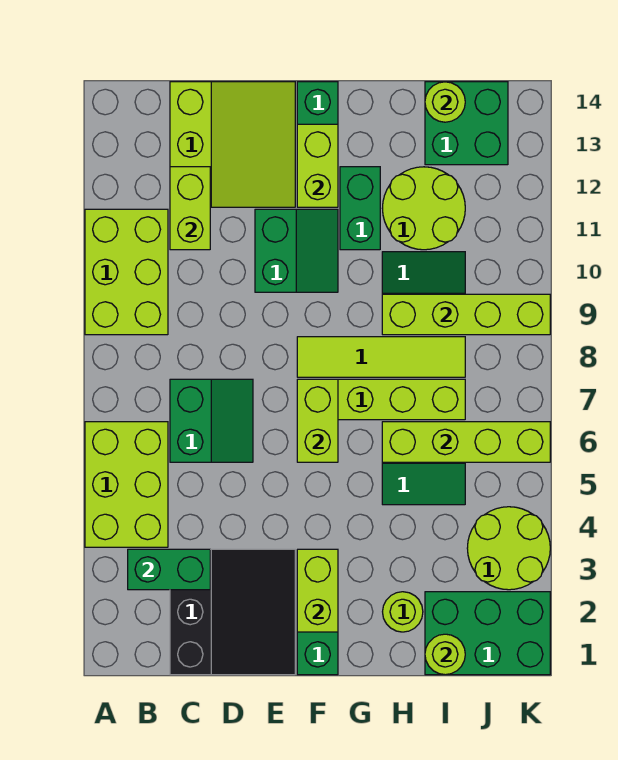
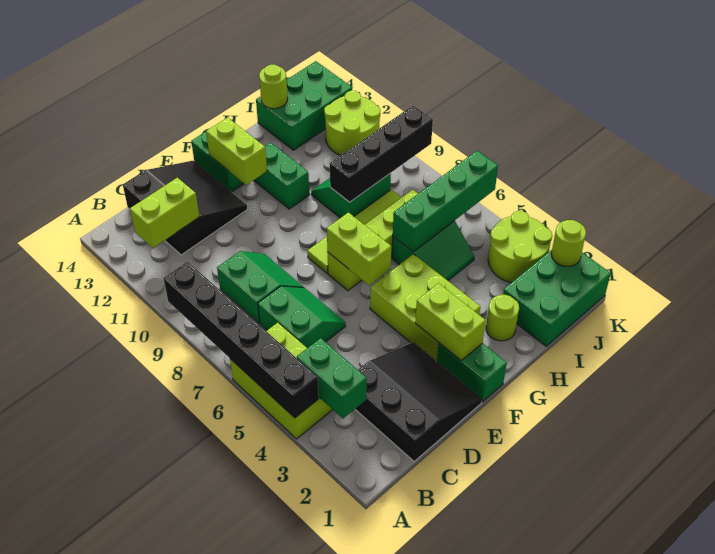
none -> black 1x6 brick [164,262,319,418]
lime 2x3 brick [85,209,168,335] -> lime 2x3 brick moved to [370,254,480,362]
green 1x2 brick [128,549,210,590] -> green 1x2 brick turned to [297,338,367,419]
lime 1x2 brick [170,167,210,250] -> lime 1x2 brick turned to [130,178,199,248]
lime 3x3 slope [170,82,295,207] -> black 3x3 slope [123,161,247,255]
green 2x2 slope [255,209,338,292] -> green 2x2 slope moved to [217,251,304,324]
lime 1x4 brick [382,422,550,462] -> green 1x4 brick [393,151,498,252]
lime 1x4 brick [382,294,550,335] -> black 1x4 brick [330,106,433,202]
lime 2x2 round brick [382,167,465,250] -> lime 2x2 round brick moved to [324,91,380,155]
lime 1x1 round brick [425,634,465,675] -> lime 1x1 round brick moved to [551,220,586,266]
green 2x2 brick [425,82,508,165] -> green 2x3 brick [256,61,352,150]

